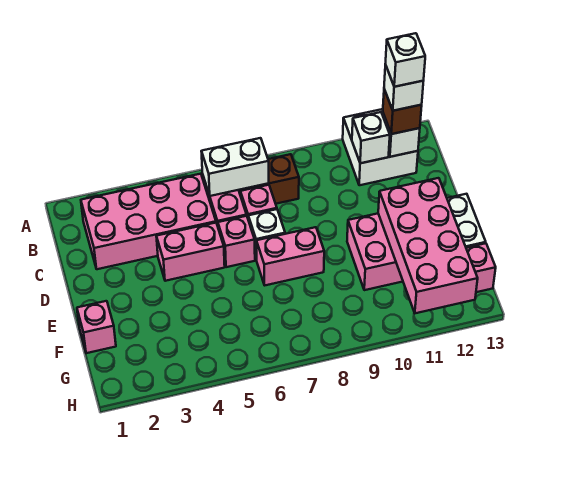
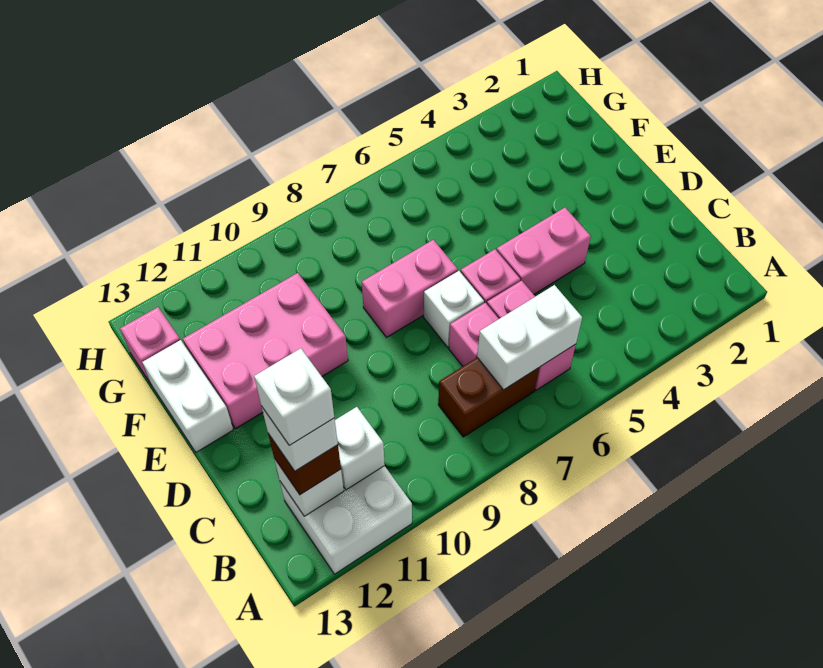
pink 2x4 brick [81,174,216,269] -> none
pink 2x4 brick [378,178,478,313] -> none
pink 1x1 brick [77,301,116,353] -> none

